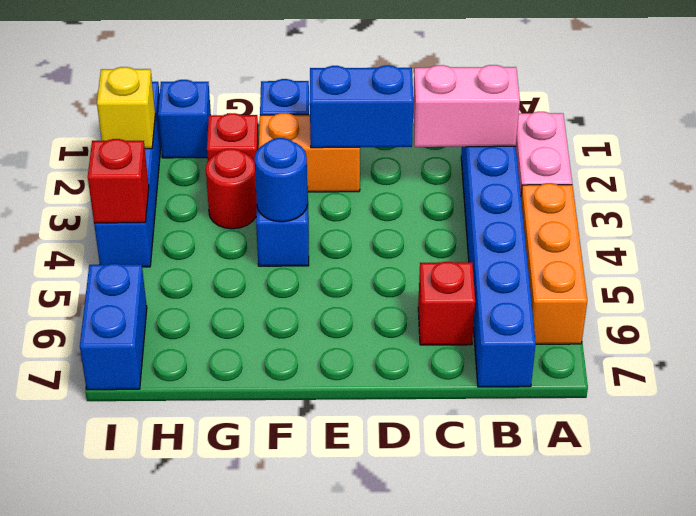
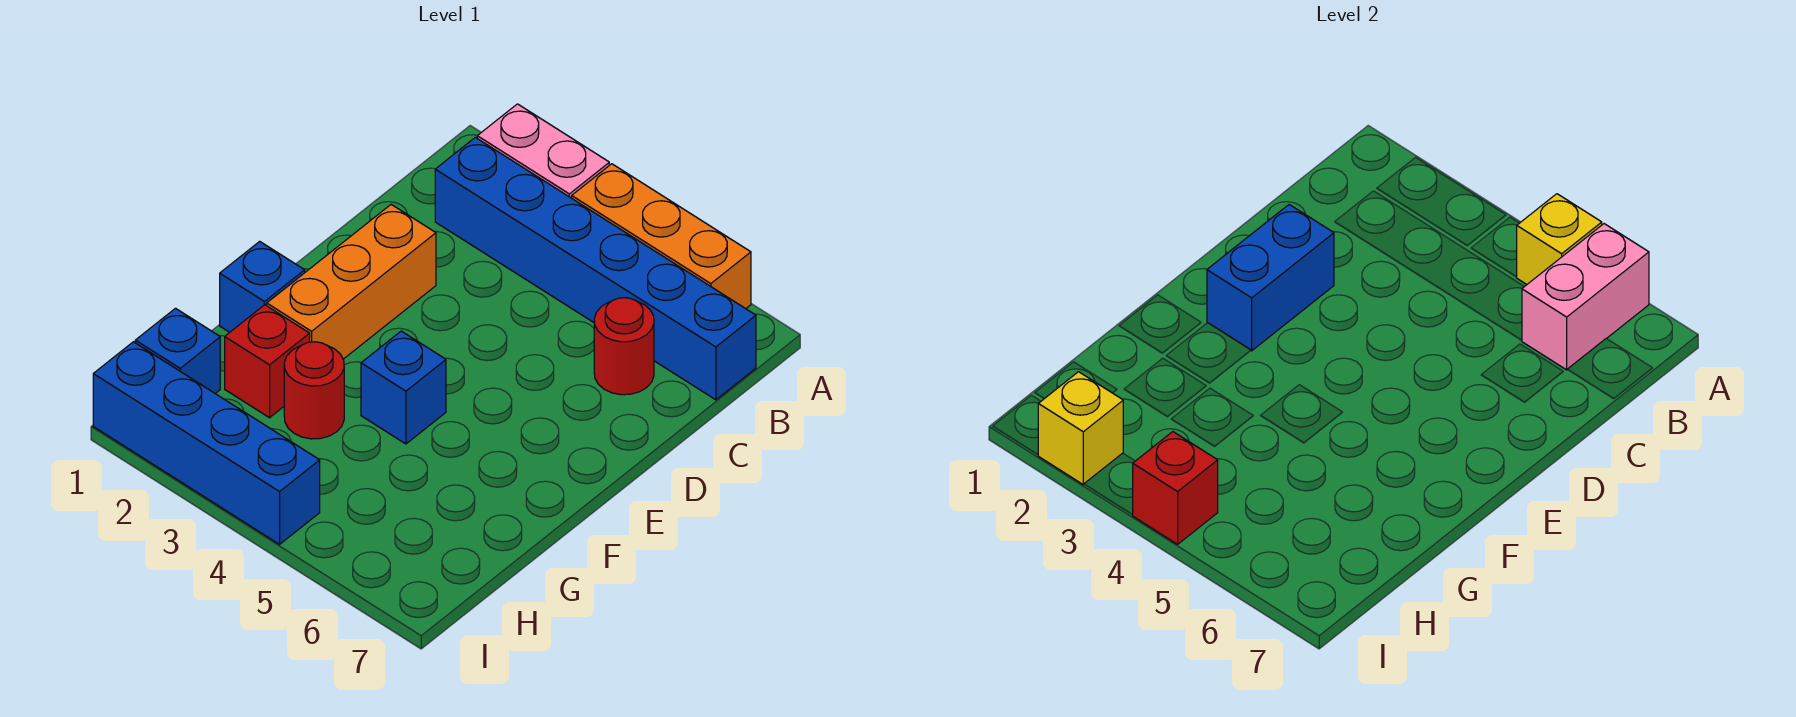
none -> yellow 1x1 brick [1517,194,1602,284]
pink 1x2 brick [413,65,520,147] -> pink 1x2 brick moved to [1522,224,1649,370]
red 1x1 brick [418,262,475,345] -> red 1x1 round brick [594,298,654,395]
orange 1x2 brick [259,113,360,192] -> orange 1x3 brick [267,205,436,359]
blue 1x1 round brick [255,138,308,222] -> none
blue 1x2 brick [80,264,147,390] -> none

